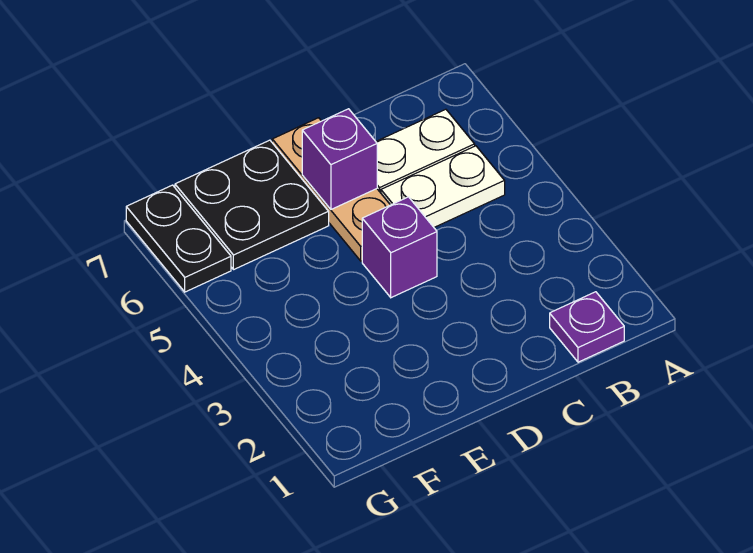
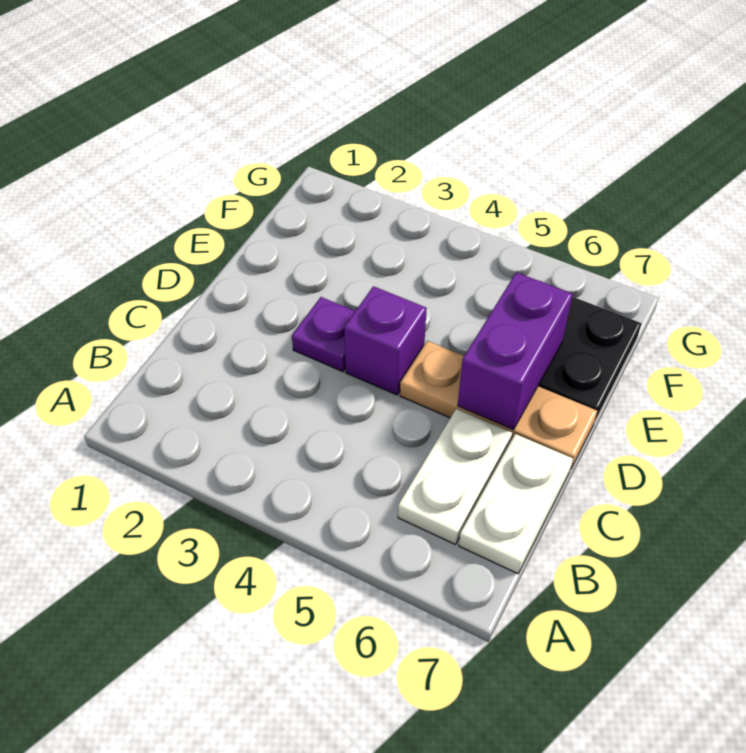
purple 1x1 plate [550,292,624,362] -> purple 1x1 plate moved to [292,297,355,372]
white 1x2 plate [381,146,505,227] -> white 1x2 plate moved to [459,434,573,574]
purple 1x1 brick [302,109,377,209] -> purple 1x2 brick [458,272,573,430]
black 1x2 plate [126,185,231,292] -> none

